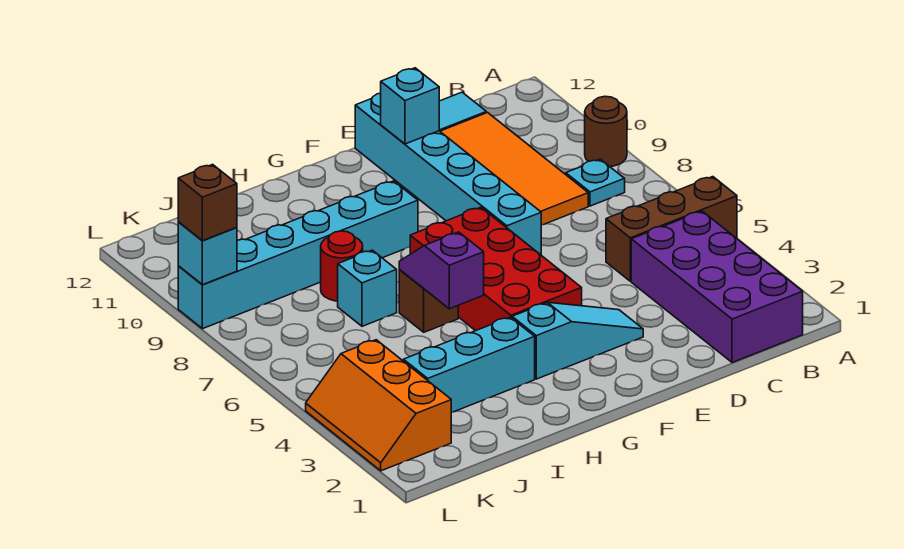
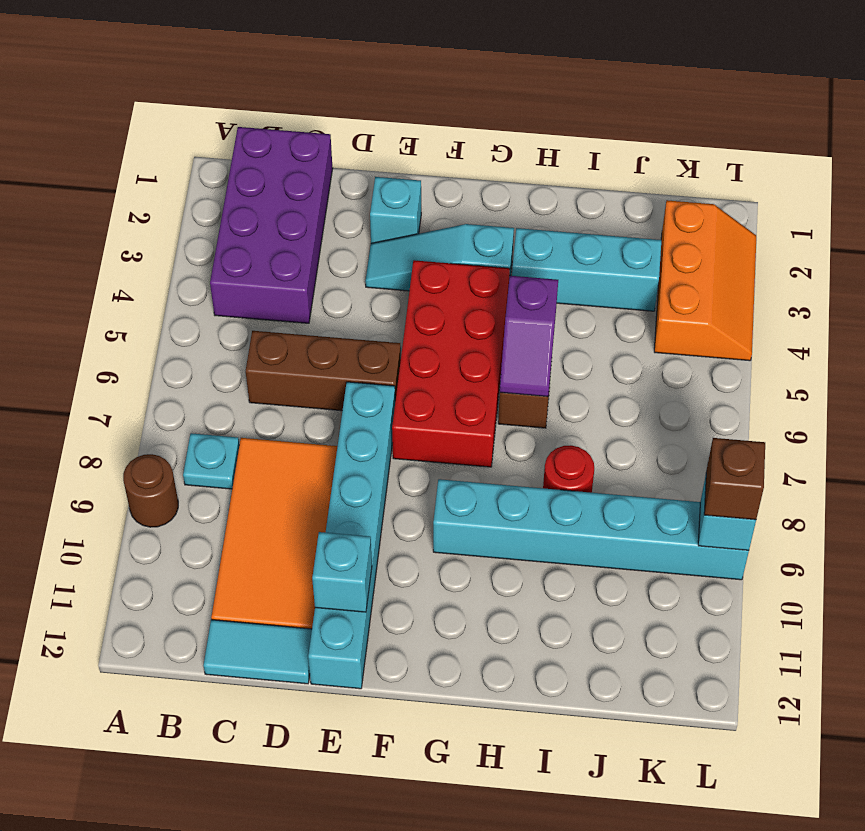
brown 1x3 brick [606,177,737,281] -> brown 1x3 brick moved to [246,331,401,411]
cyan 1x1 brick [338,250,397,326] -> cyan 1x1 brick moved to [370,177,421,243]

